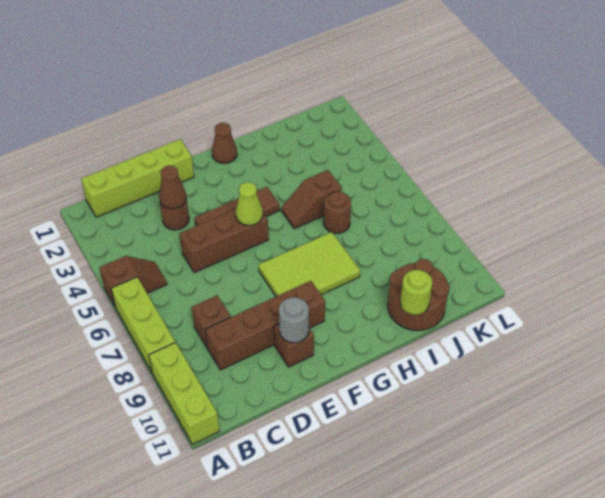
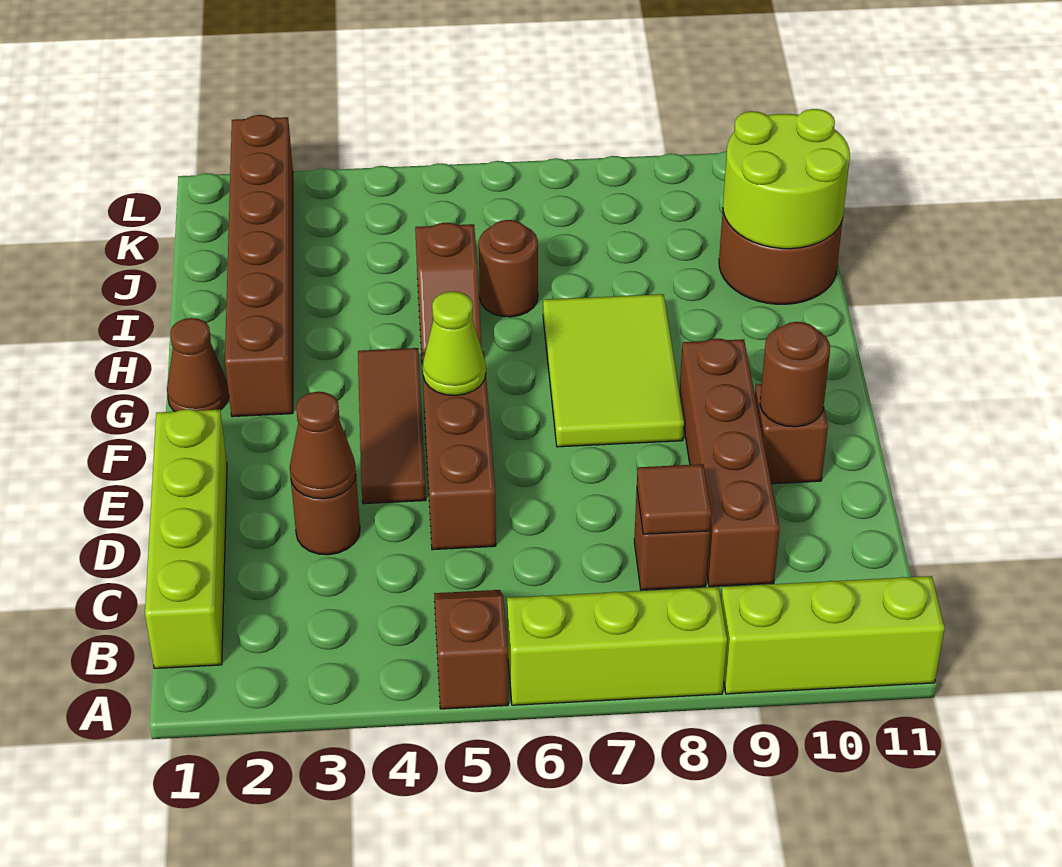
none -> brown 1x1 tile [637,464,711,534]
grey 1x1 round brick [279,297,309,343] -> brown 1x1 round brick [760,322,830,427]
none -> brown 1x6 brick [225,115,293,417]
lime 1x1 round brick [400,270,432,315] -> lime 2x2 round brick [723,109,850,249]

